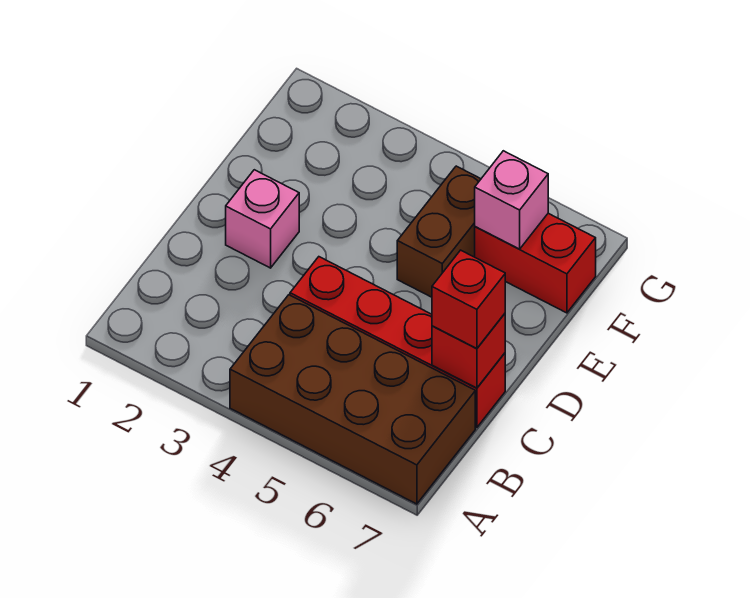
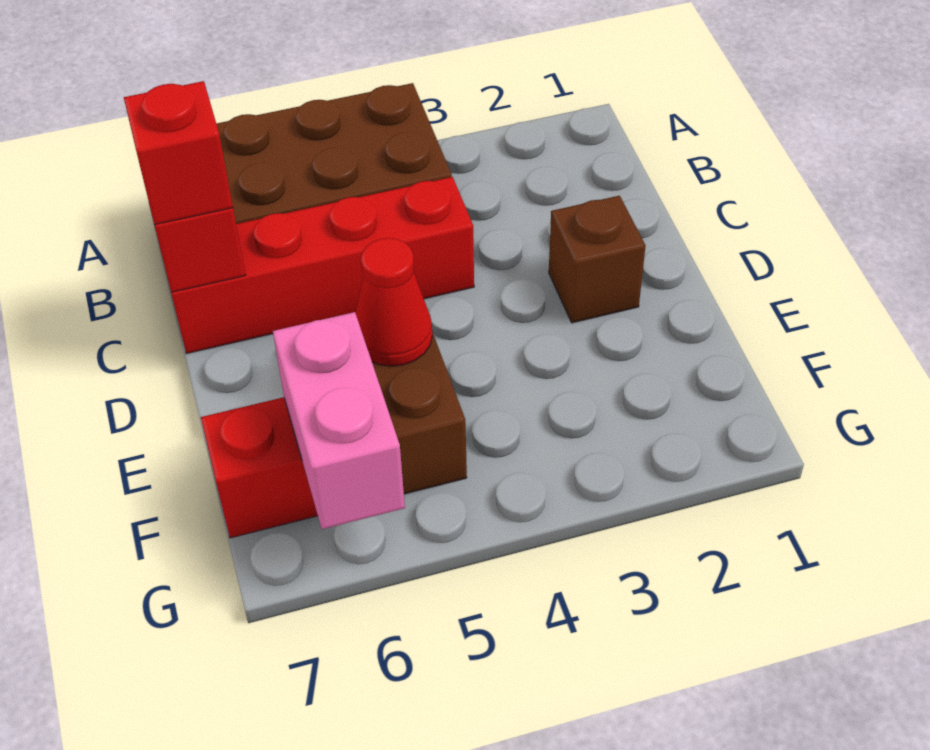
pink 1x1 brick [226,170,299,268] -> brown 1x1 brick [549,196,646,323]
none -> red 1x1 cone [356,238,432,366]
pink 1x1 brick [475,151,548,249] -> pink 1x2 brick [273,312,405,529]

